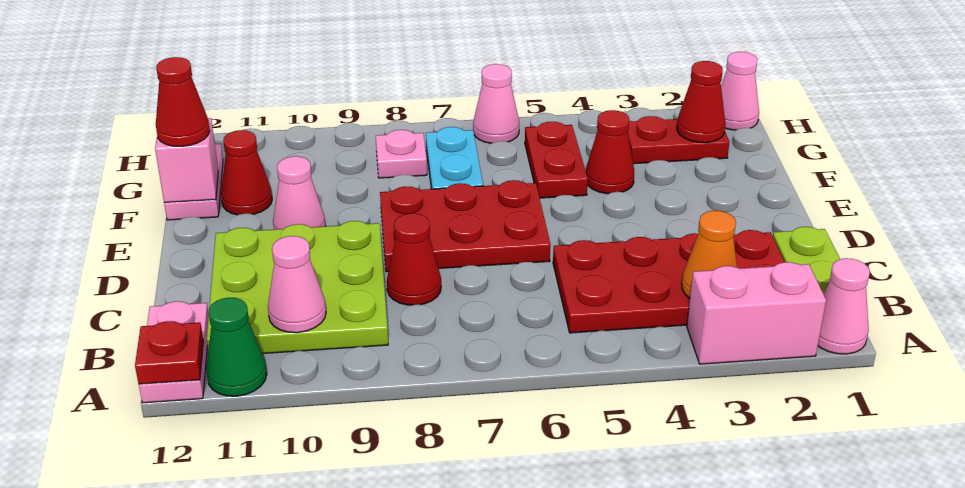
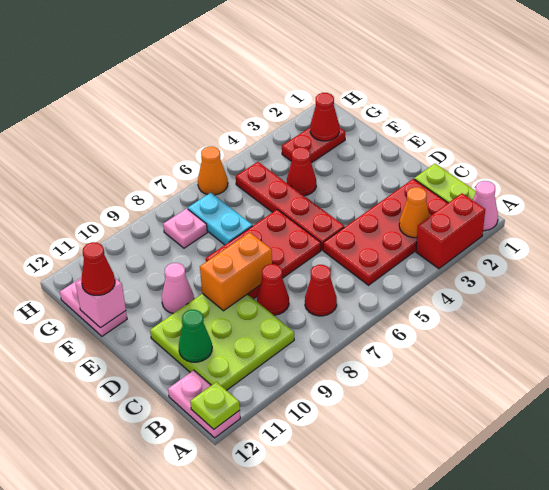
pink 1x2 brick [687,262,826,364] -> red 1x2 brick [416,193,485,269]
green 1x1 cone [206,298,267,396] -> green 1x1 cone moved to [179,310,212,362]
red 1x1 plate [135,321,203,384] -> lime 1x1 plate [190,382,240,429]
pink 1x1 cone [268,236,326,333] -> none
none -> orange 1x2 brick [200,232,272,311]
red 1x2 plate [525,122,588,198] -> red 1x4 plate [236,162,344,250]
red 1x1 cone [221,130,272,215] -> red 1x1 cone moved to [305,265,337,316]
pink 1x1 cone [721,52,759,130] -> none
pink 1x1 cone [473,64,519,143] -> orange 1x1 cone [198,146,228,195]

